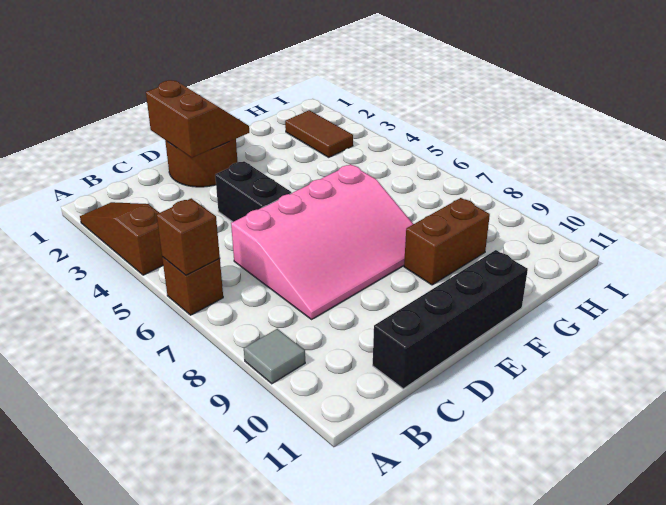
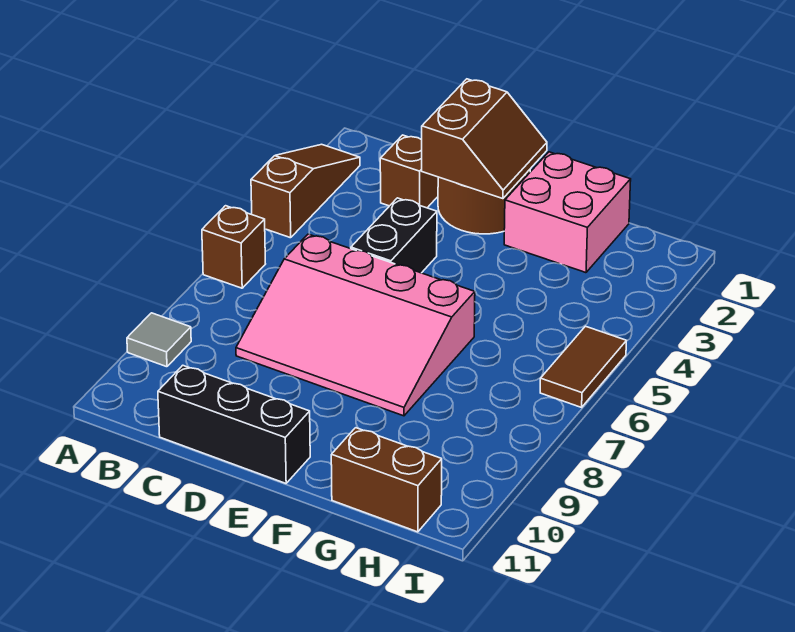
brown 1x1 brick [157,198,220,275] -> brown 1x1 brick moved to [380,135,438,208]
black 1x4 brick [373,250,528,389] -> black 1x3 brick [158,365,310,483]
none -> pink 2x2 brick [504,152,631,273]
brown 1x2 brick [404,198,490,285] -> brown 1x2 brick moved to [331,428,442,532]
brown 1x2 tile [285,110,353,157] -> brown 1x2 tile moved to [540,326,626,407]

